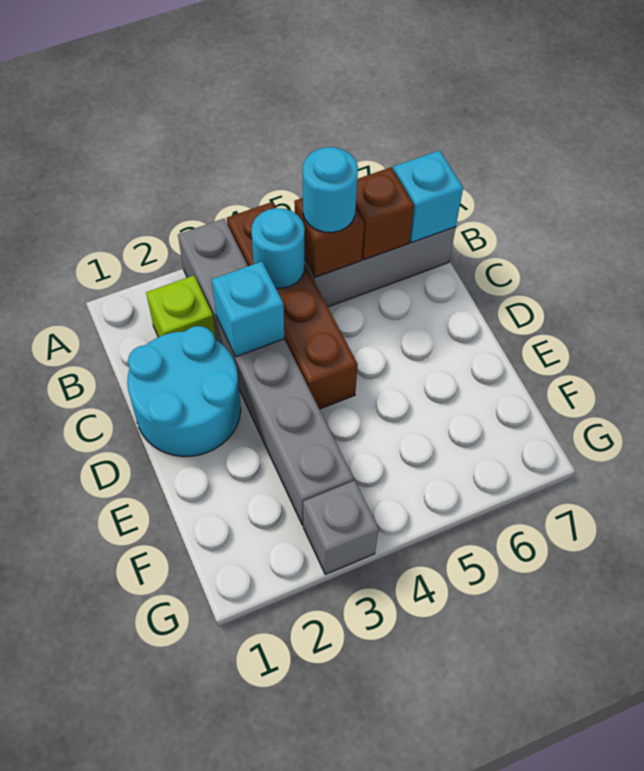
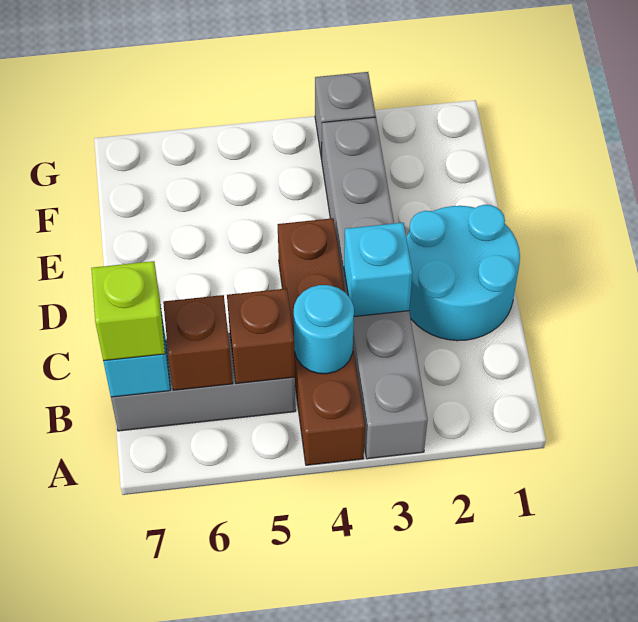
lime 1x1 brick [146,276,216,340] -> lime 1x1 brick moved to [91,261,165,361]
cyan 1x1 round brick [303,147,358,233] -> none

